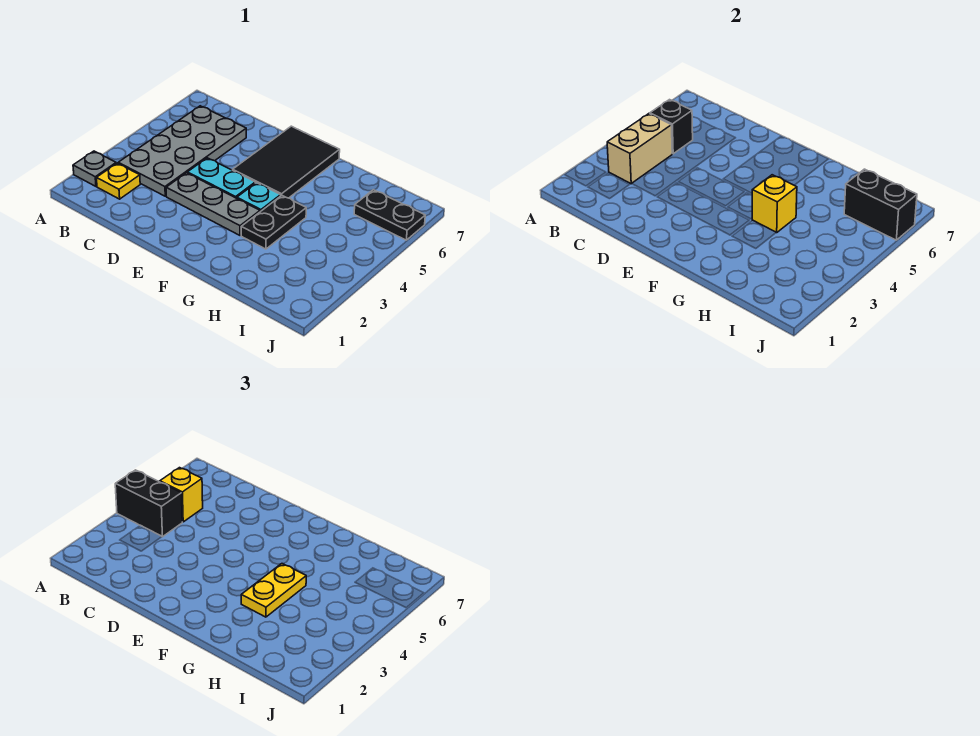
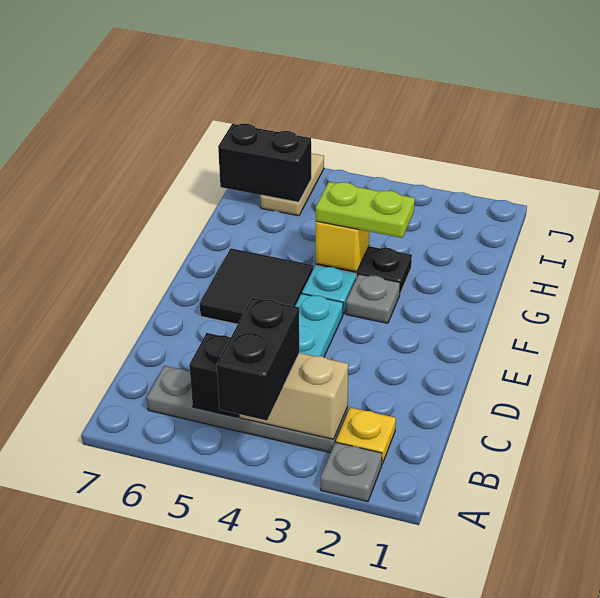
grey 2x4 plate [118,106,246,196] -> grey 1x4 plate [147,366,348,453]
yellow 1x1 brick [160,468,203,522] -> none
grey 1x3 plate [166,173,260,235] -> grey 1x1 plate [346,274,400,323]
black 2x3 tile [233,126,340,198] -> black 2x2 tile [200,248,313,324]
yellow 1x2 plate [241,564,306,617] -> lime 1x2 plate [316,182,415,238]
black 1x2 plate [354,190,425,240] -> tan 1x2 plate [260,153,324,216]
black 1x2 brick [844,169,917,240] -> black 1x2 brick turned to [218,124,311,202]

